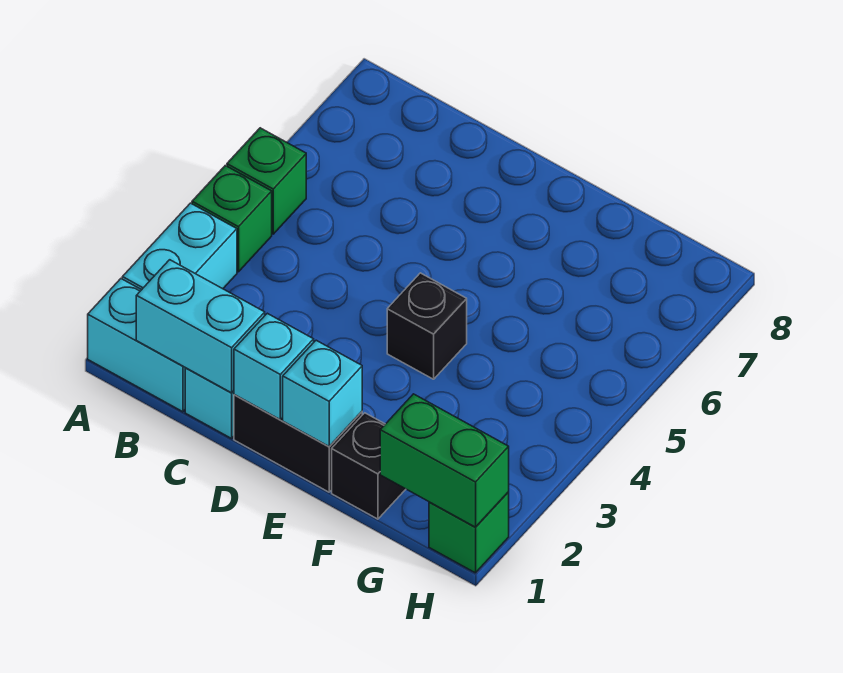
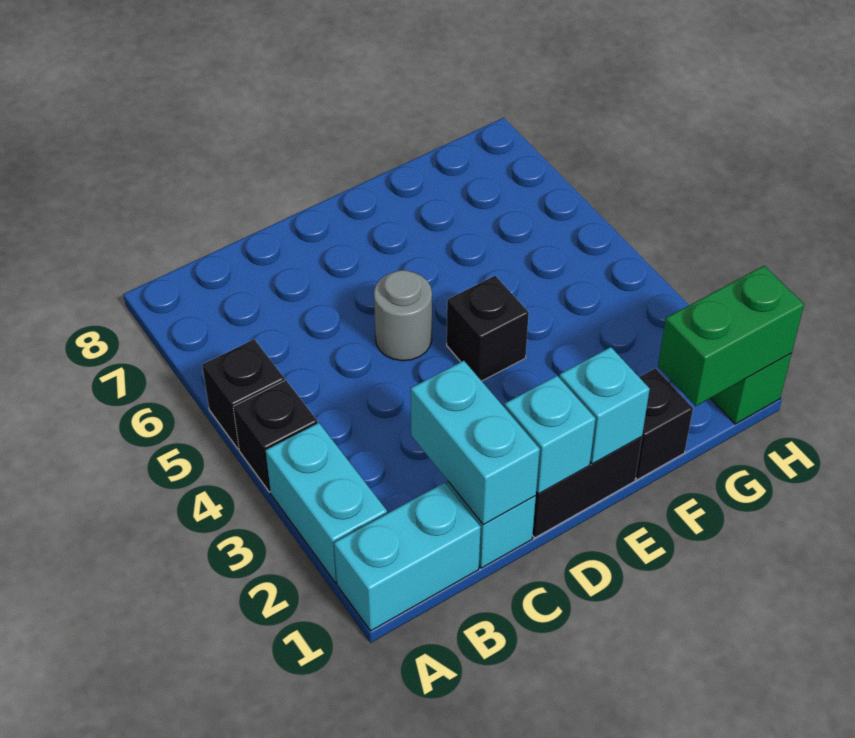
green 1x1 brick [192,166,272,272] -> black 1x1 brick [233,380,318,492]
green 1x1 brick [227,128,306,234] -> black 1x1 brick [202,339,285,449]
cyan 1x2 brick [136,260,265,393] -> cyan 1x2 brick turned to [411,361,540,524]
none -> grey 1x1 round brick [374,270,432,361]

